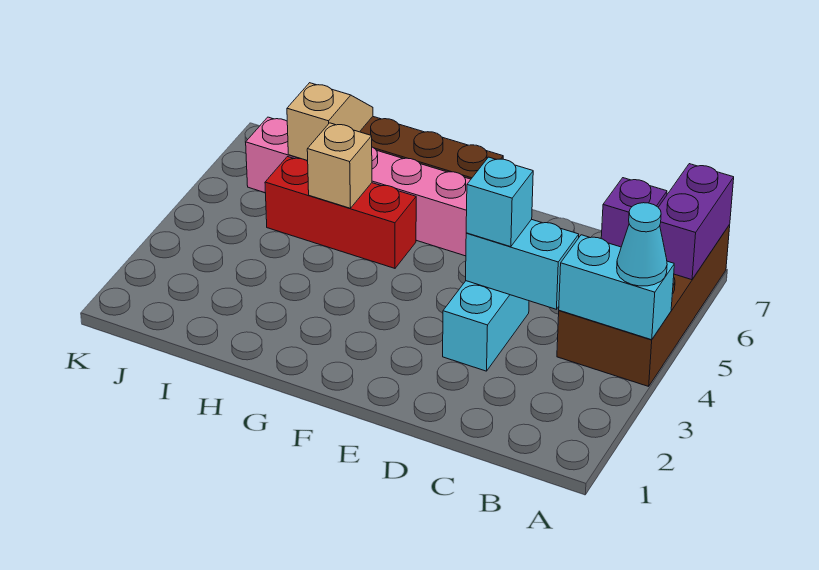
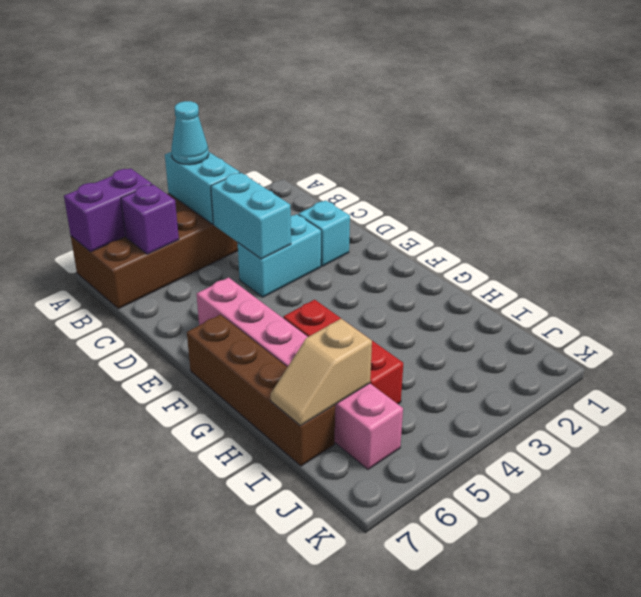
cyan 1x1 brick [466,157,533,247] -> cyan 1x1 brick moved to [298,200,350,266]
tan 1x1 brick [307,123,372,208] -> none

